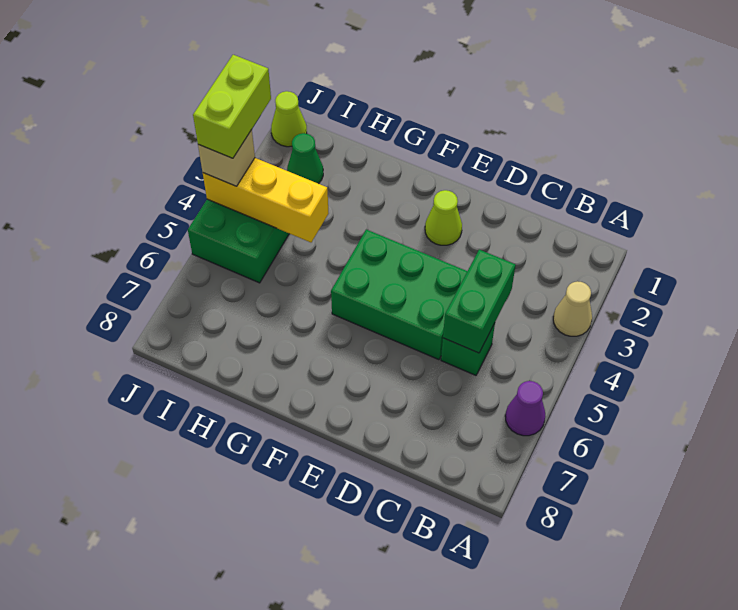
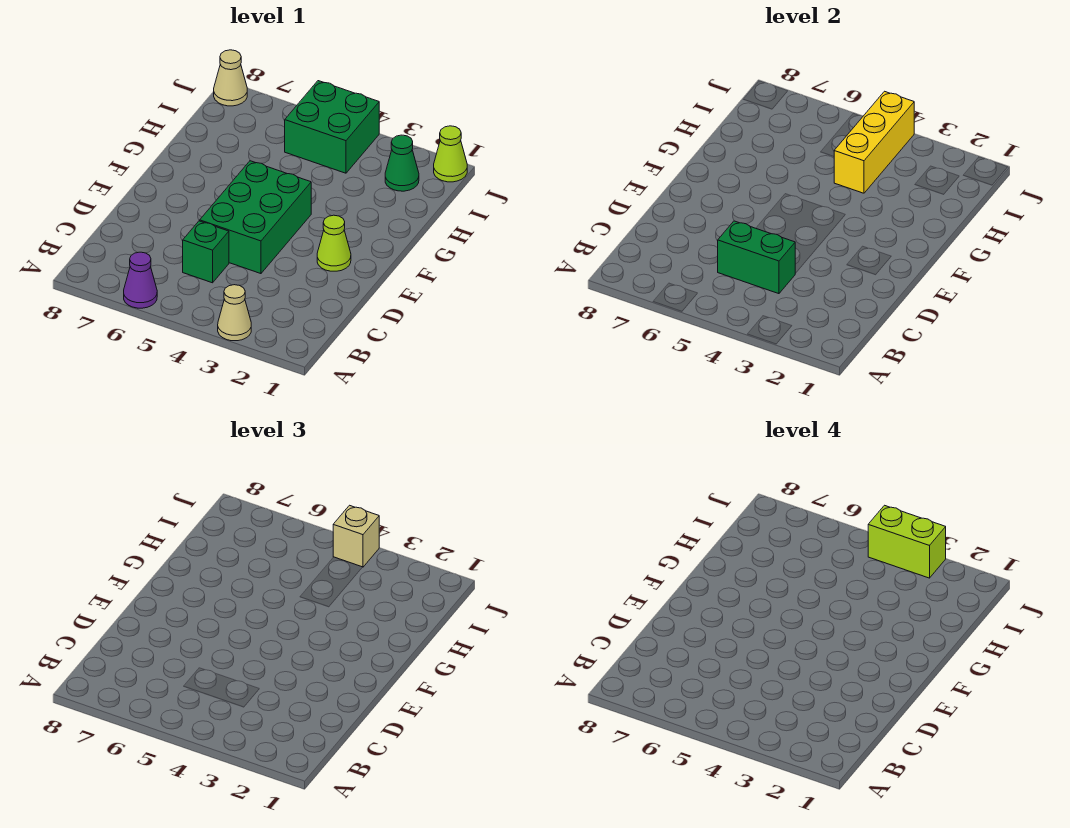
none -> tan 1x1 cone [214,50,247,106]

